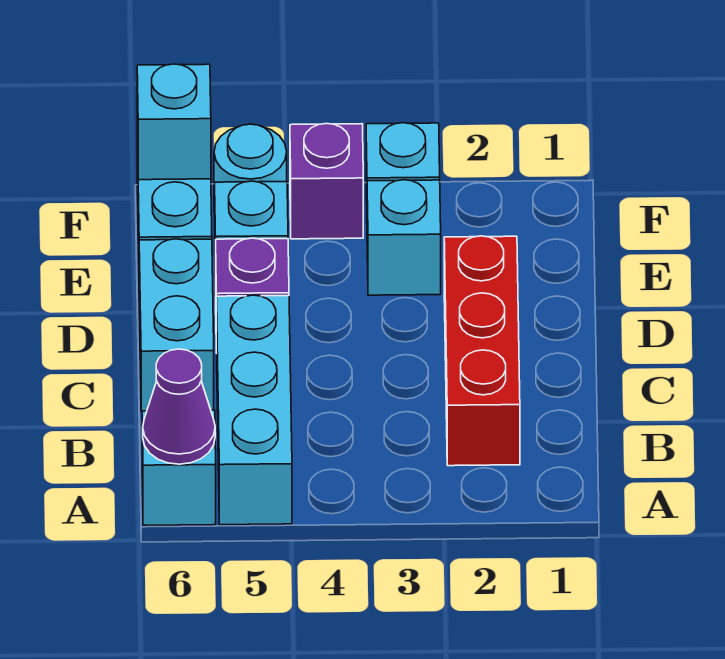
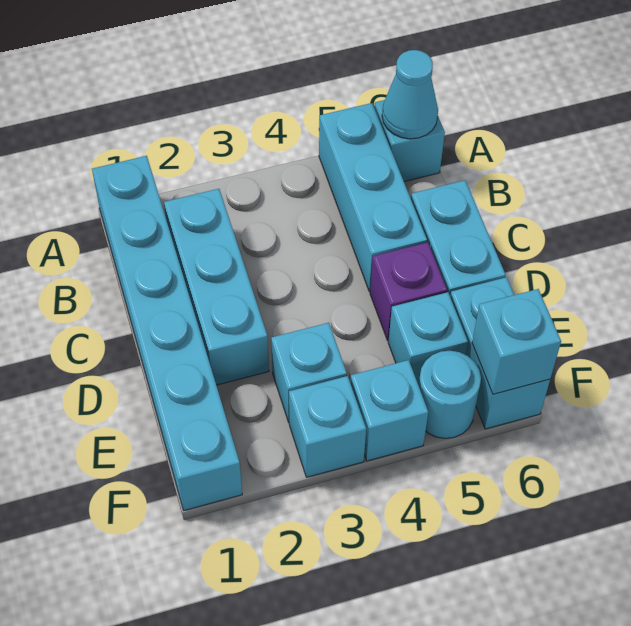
none -> cyan 1x6 brick [92,156,242,510]
purple 1x1 cone [142,349,215,464] -> cyan 1x1 cone [382,50,438,139]
red 1x3 brick [444,236,520,466] -> cyan 1x3 brick [164,189,269,385]
purple 1x1 brick [290,123,363,239] -> cyan 1x1 brick [350,360,428,461]

